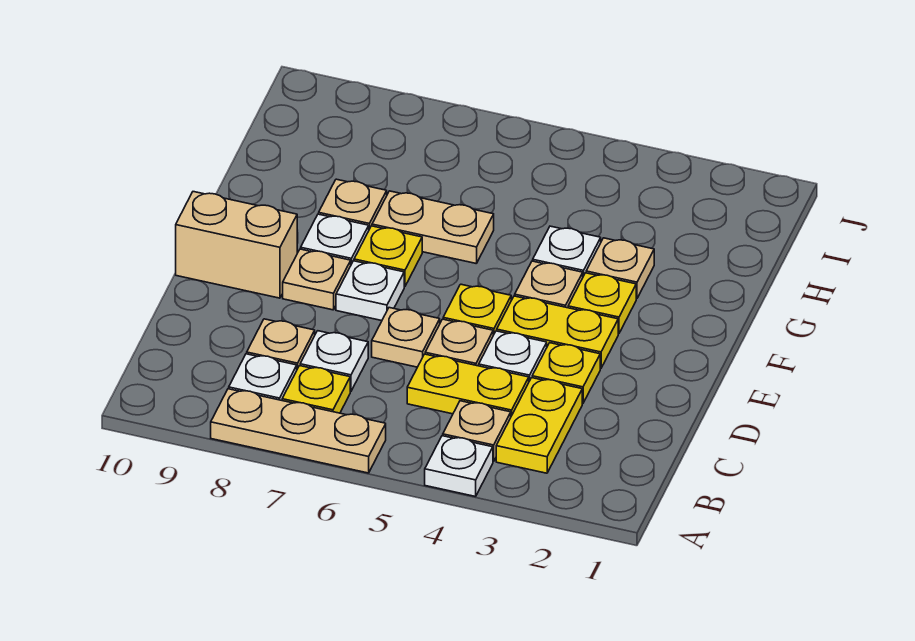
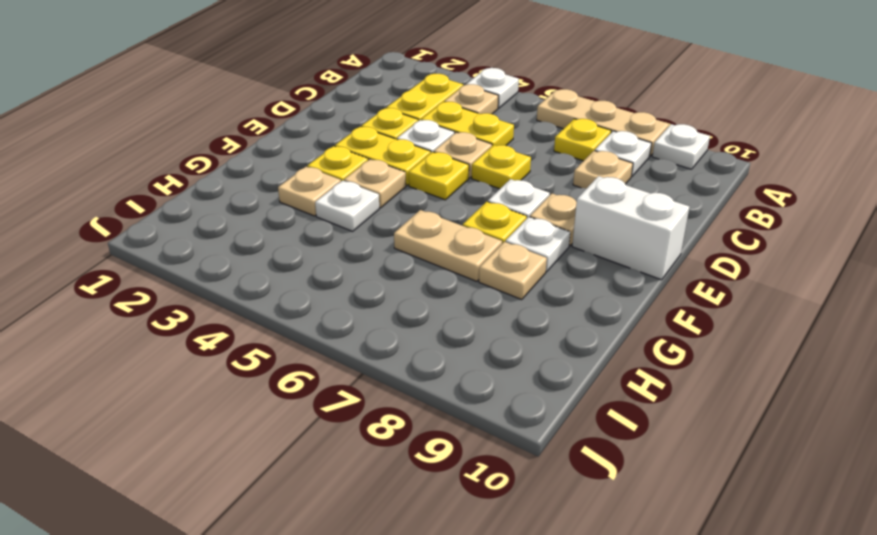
white 1x1 plate [300,331,368,391] -> white 1x1 plate moved to [652,124,710,169]
tan 1x1 plate [372,308,440,367] -> yellow 1x1 plate [472,145,531,189]
tan 1x2 brick [176,192,297,298] -> white 1x2 brick [572,176,689,280]

